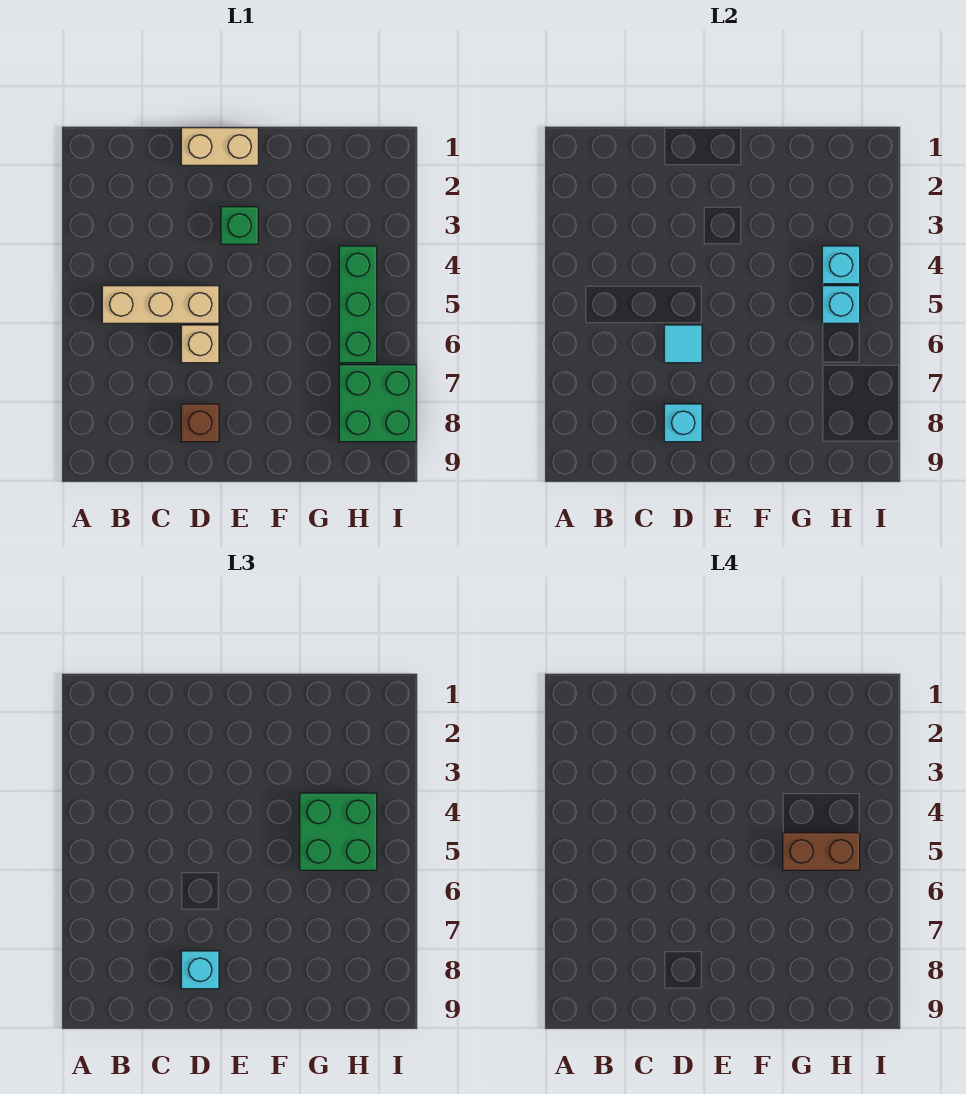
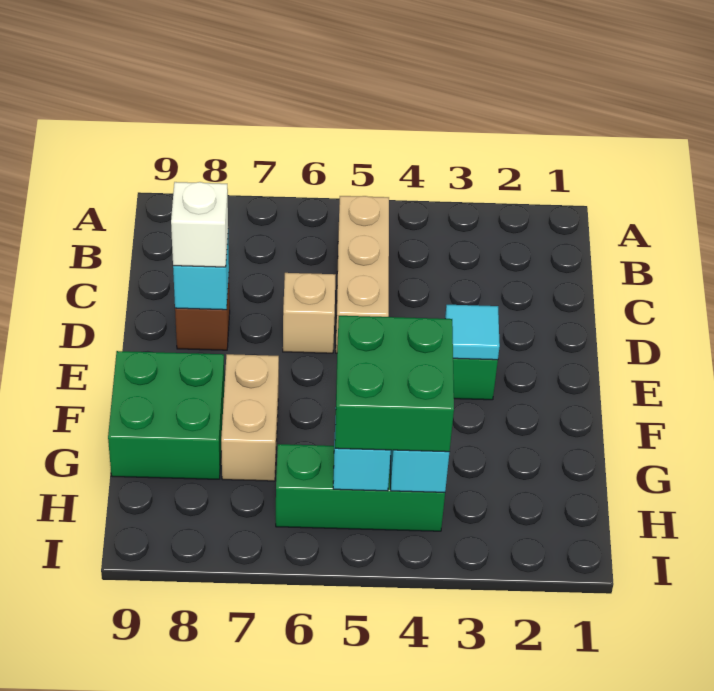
tan 1x2 brick [181,128,258,165] -> tan 1x2 brick moved to [221,354,279,481]
cyan 1x1 tile [664,325,702,363] -> cyan 1x1 tile moved to [445,305,500,360]
cyan 1x1 brick [181,951,219,989] -> white 1x1 brick [171,182,228,267]
brown 1x2 brick [783,833,860,870] -> none
green 2x2 brick [339,365,416,442] -> green 2x2 brick moved to [108,351,225,479]

